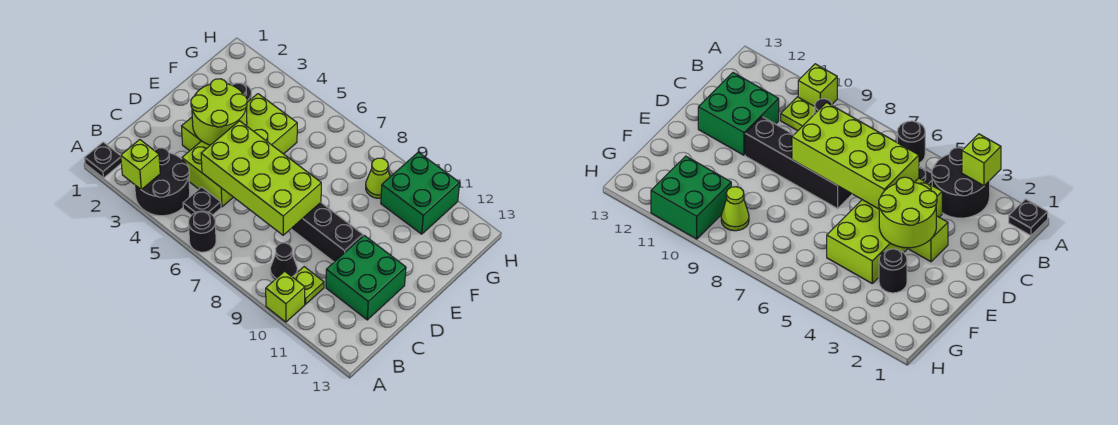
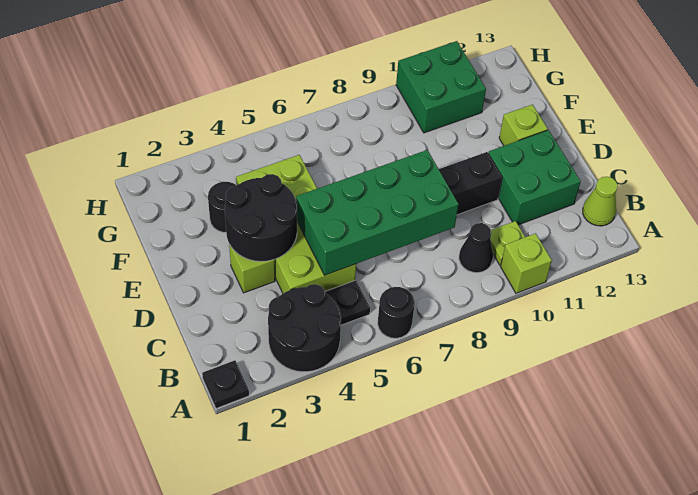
lime 1x1 brick [121,140,160,190] -> lime 1x1 brick moved to [499,105,548,146]
lime 2x4 brick [201,121,321,235] -> green 2x4 brick [296,150,459,275]
lime 2x2 round brick [191,79,247,145] -> black 2x2 round brick [225,174,297,261]
lime 1x1 cone [366,158,390,198] -> lime 1x1 cone moved to [583,177,618,226]

